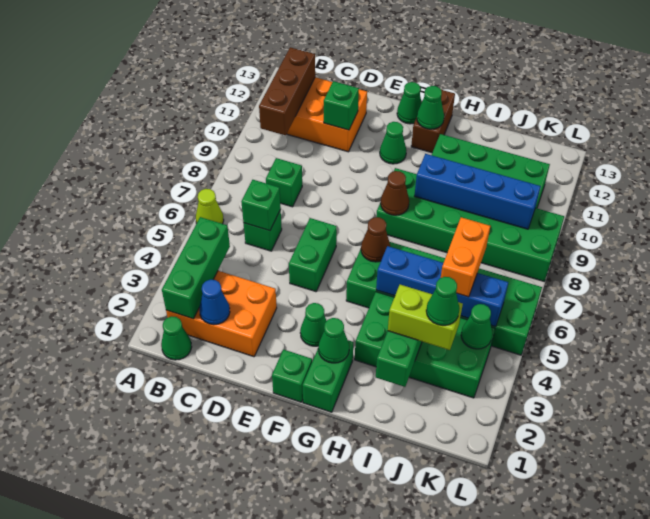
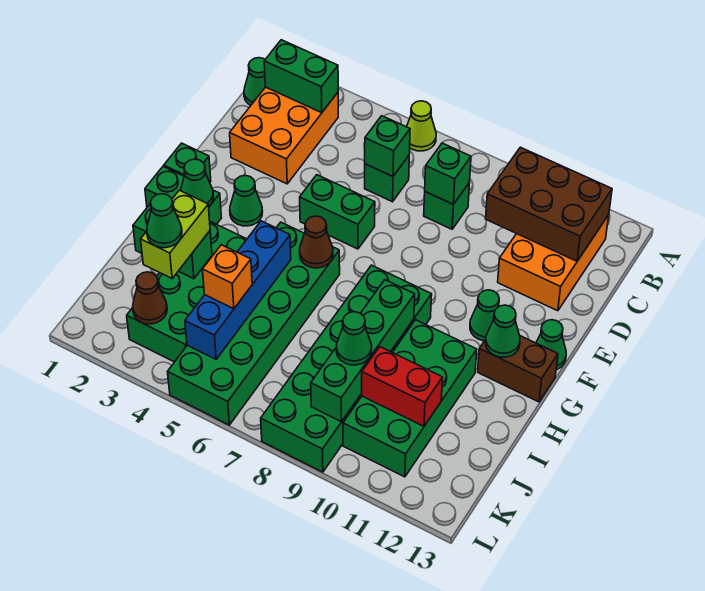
green 1x3 brick [162,217,230,319] -> green 1x2 brick [264,40,338,113]
brown 1x3 brick [259,47,315,135] -> brown 2x3 brick [486,147,612,261]
blue 1x1 cone [199,280,230,325] -> none
green 1x1 brick [324,81,359,130] -> green 1x1 brick moved to [425,143,471,204]
brown 1x1 cone [381,171,409,215] -> brown 1x1 cone moved to [133,272,167,324]
blue 1x4 brick [415,154,541,229] -> green 1x4 brick [311,280,415,422]
orange 1x2 brick [441,217,490,297] -> orange 1x1 brick [202,245,252,309]
none -> red 1x2 brick [361,347,443,426]
green 1x1 cone [461,304,492,349] -> green 1x1 cone moved to [336,312,372,365]

